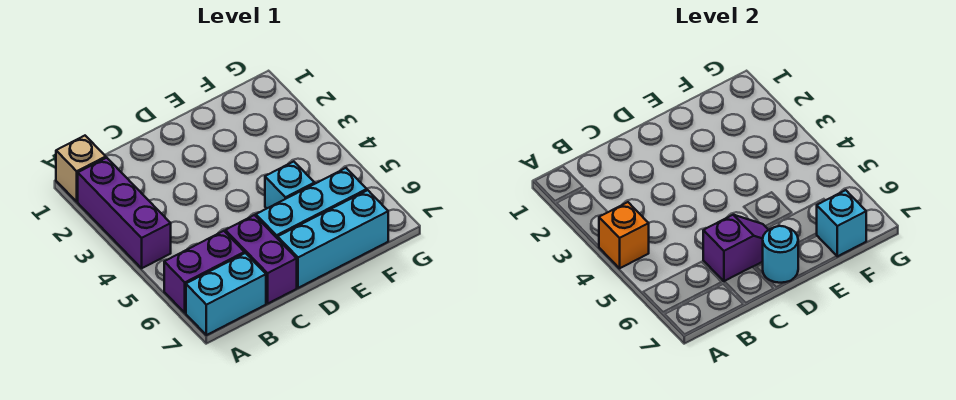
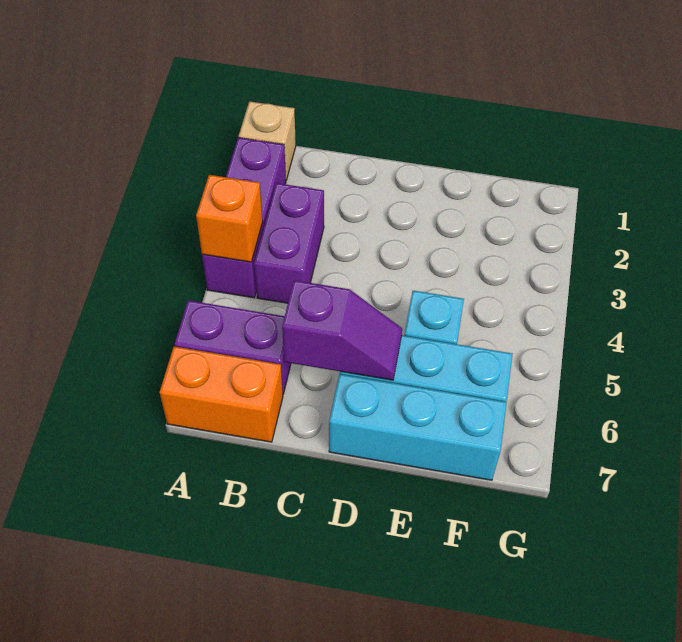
cyan 1x2 brick [186,253,266,335] -> orange 1x2 brick [160,346,283,442]
purple 1x2 brick [225,215,297,303] -> purple 1x2 brick moved to [254,183,324,303]
cyan 1x1 round brick [763,226,799,283] -> none
cyan 1x1 brick [817,190,866,256] -> none

